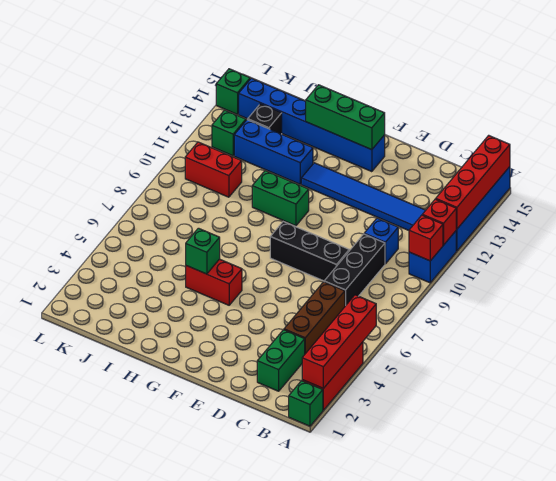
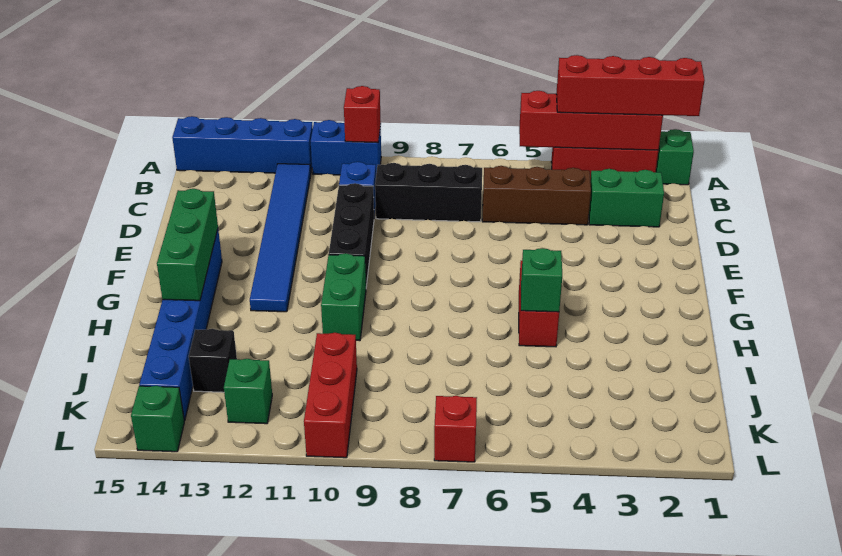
red 1x1 brick [422,199,456,245] -> red 1x1 brick moved to [434,396,477,462]
red 1x4 brick [436,135,510,229] -> red 1x4 brick moved to [556,55,705,116]
black 1x3 brick [270,222,349,281] -> black 1x3 brick moved to [329,183,374,286]
blue 1x3 brick [234,120,313,184] -> none
red 1x2 brick [185,142,242,197] -> red 1x3 brick [304,333,357,458]

